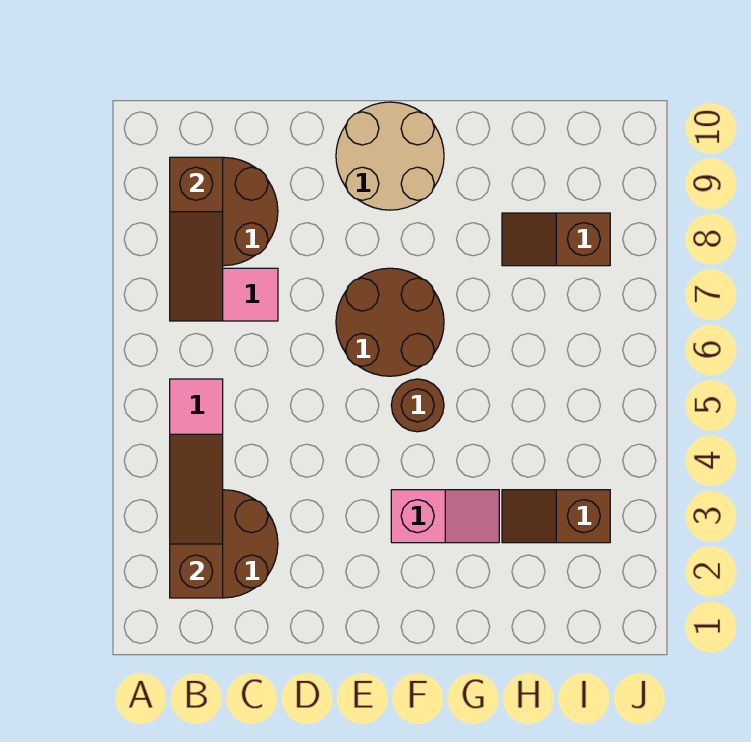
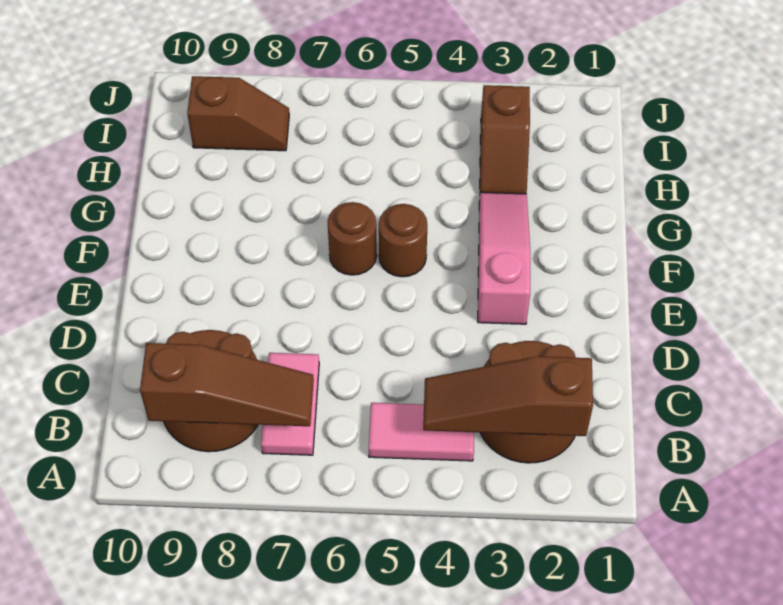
brown 2x2 round brick [336,268,444,376] -> brown 1x1 round brick [327,202,377,275]
tan 2x2 round brick [336,102,444,210] -> none
pink 1x2 slope [391,490,499,543] -> pink 1x3 slope [478,192,530,324]
brown 1x2 slope [502,213,610,266] -> brown 1x2 slope turned to [187,76,289,151]

